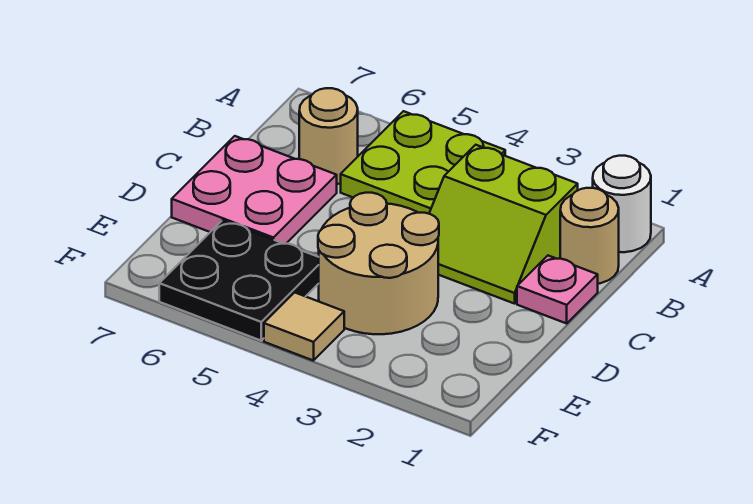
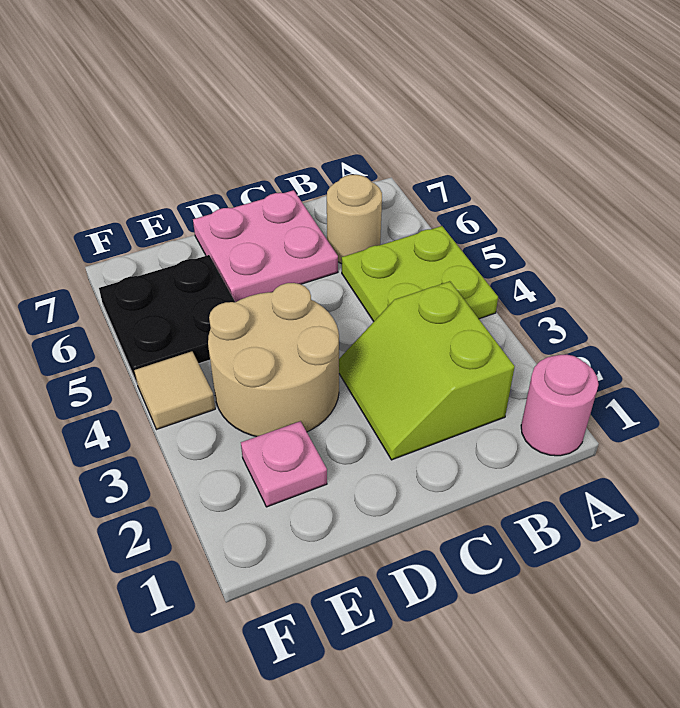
white 1x1 round brick [593,156,651,252] -> pink 1x1 round brick [521,354,599,456]
tan 1x1 round brick [560,188,619,284] -> none
pink 1x1 plate [517,256,598,323] -> pink 1x1 plate moved to [241,421,327,507]

